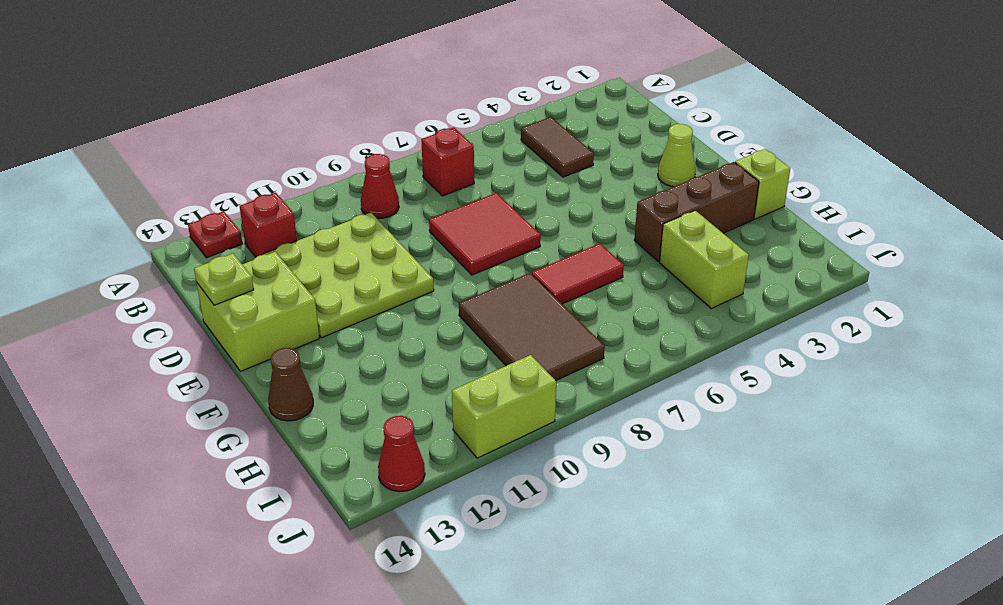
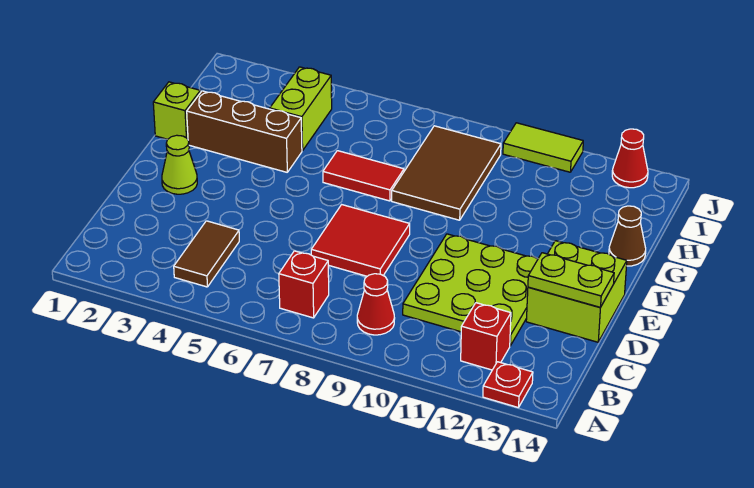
lime 1x1 plate [194,254,254,305] -> lime 1x2 plate [528,253,614,308]
lime 1x2 brick [452,355,556,458] -> lime 1x2 tile [503,123,583,172]

